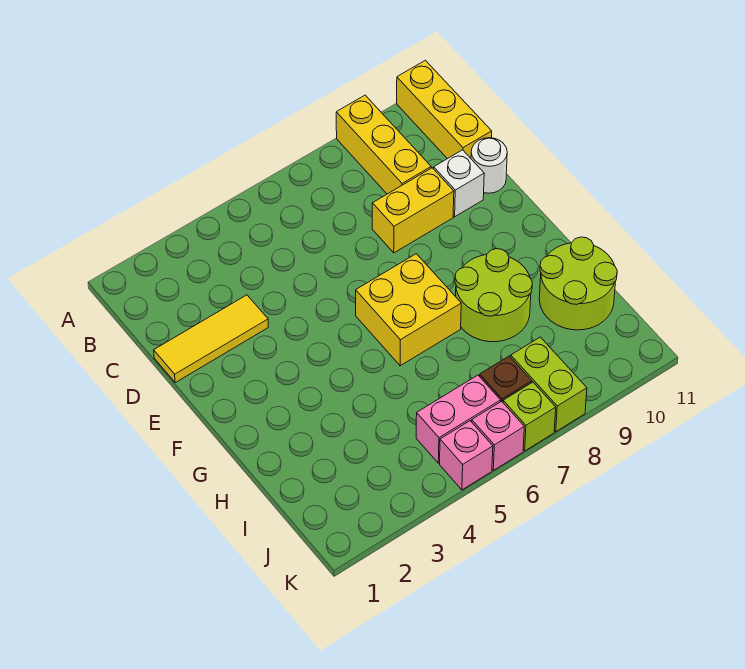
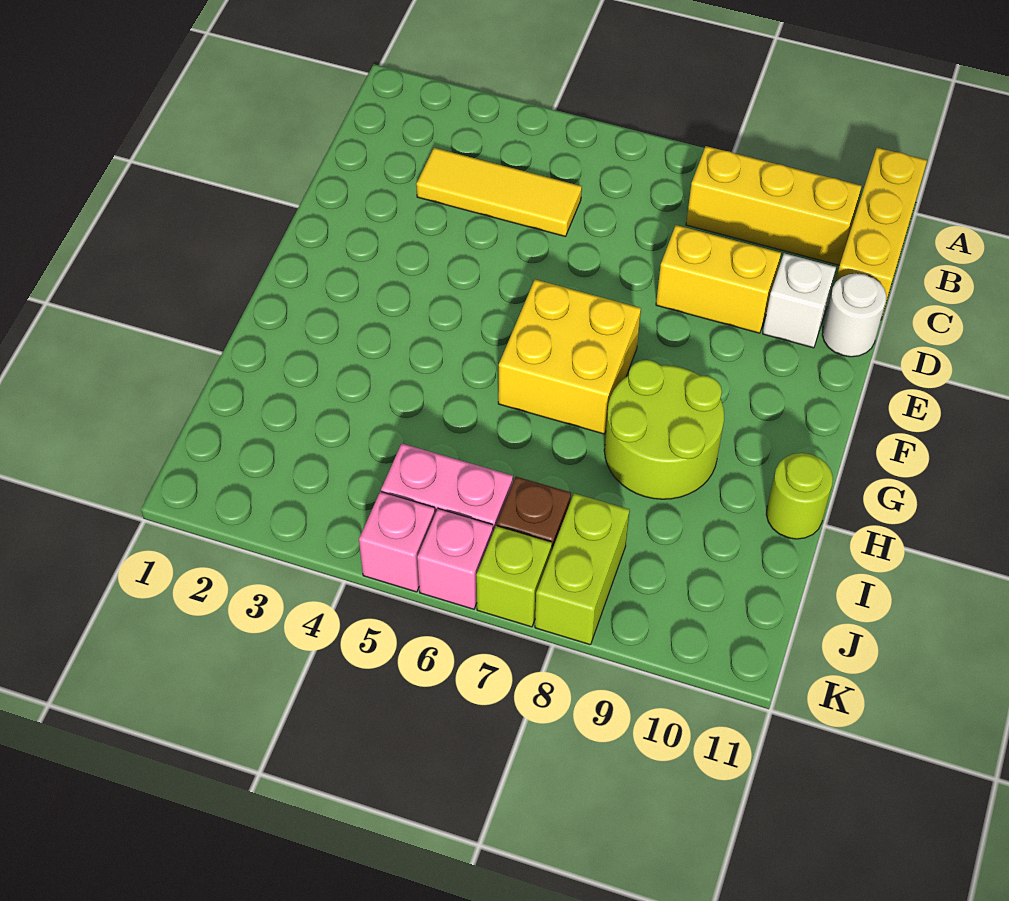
yellow 1x3 brick [336,95,431,194] -> yellow 1x3 brick turned to [686,146,862,265]
yellow 1x3 tile [154,295,268,383] -> yellow 1x3 tile moved to [416,148,582,237]
lime 2x2 round brick [539,237,617,330] -> lime 1x1 round brick [766,453,833,539]

